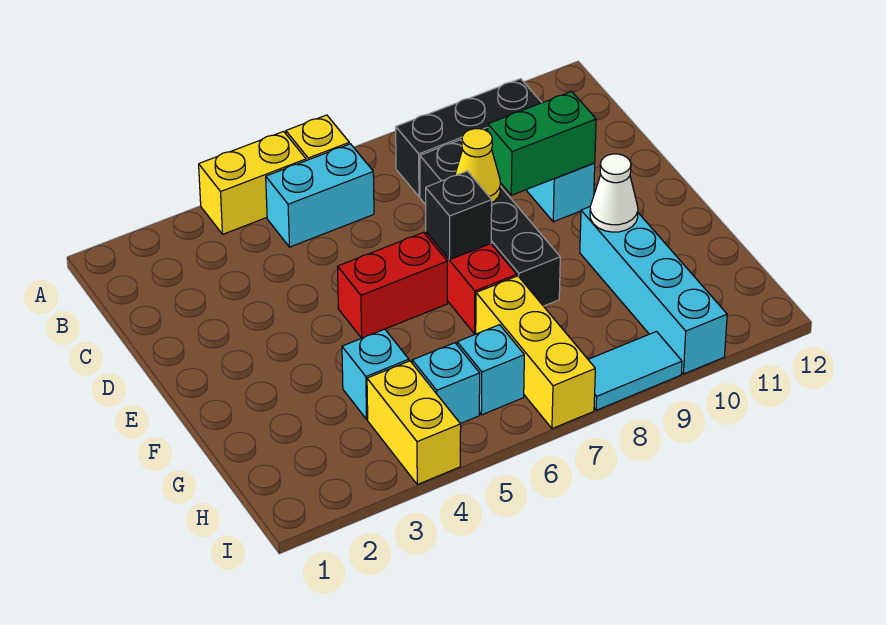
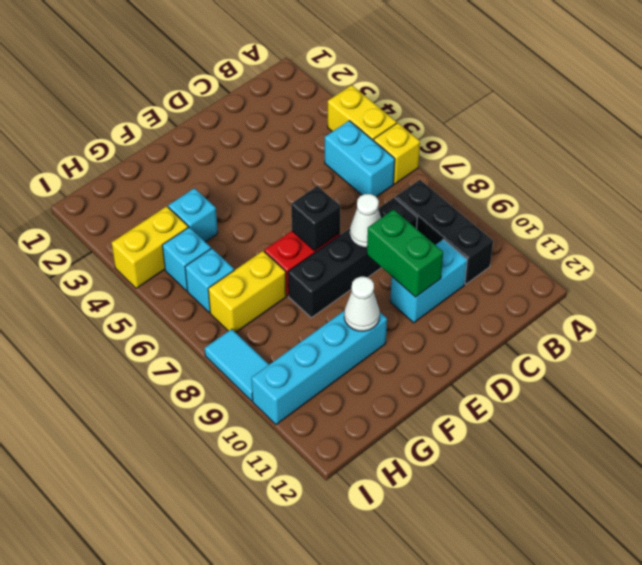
yellow 1x1 cone [455,129,500,202] -> white 1x1 cone [350,194,381,248]
red 1x2 brick [337,232,447,338] -> none
yellow 1x3 brick [476,276,595,429] -> yellow 1x2 brick [208,251,286,333]

